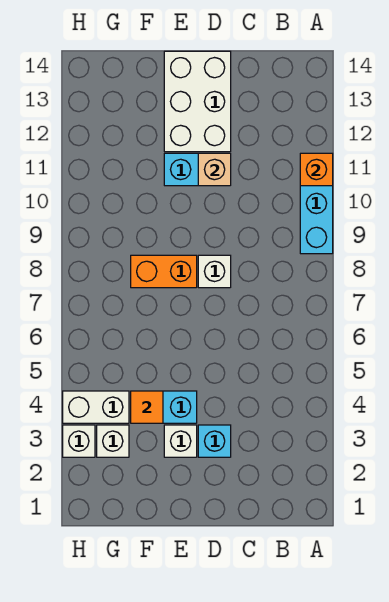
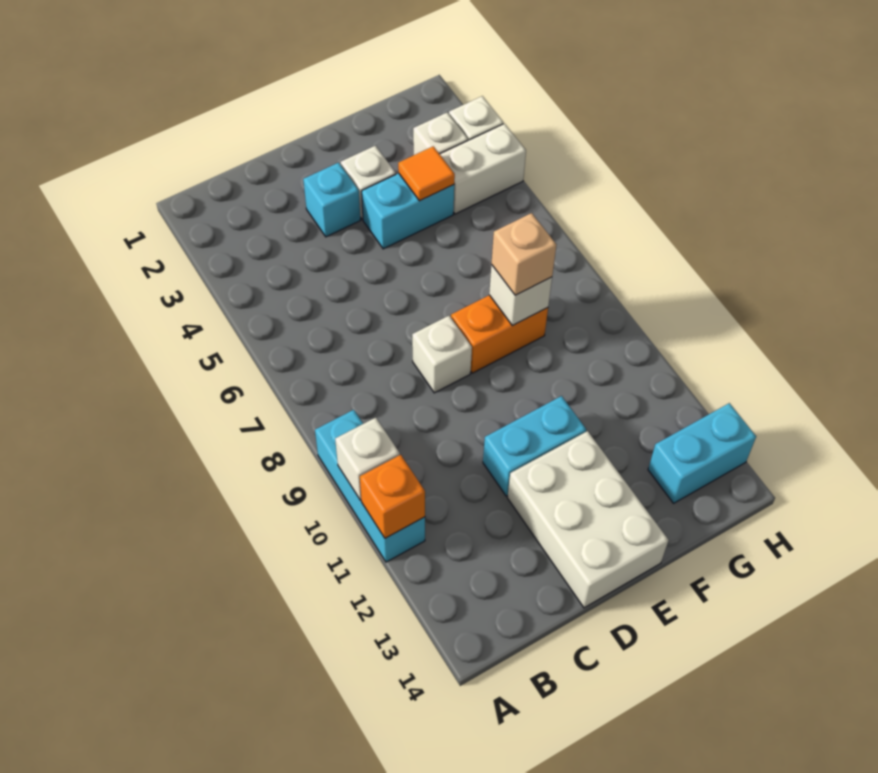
none -> white 1x1 brick [335,418,400,500]
tan 1x1 brick [198,153,231,186] -> tan 1x1 brick moved to [491,213,556,295]
none -> white 1x1 brick [489,265,552,326]
none -> cyan 1x2 brick [648,403,756,503]

